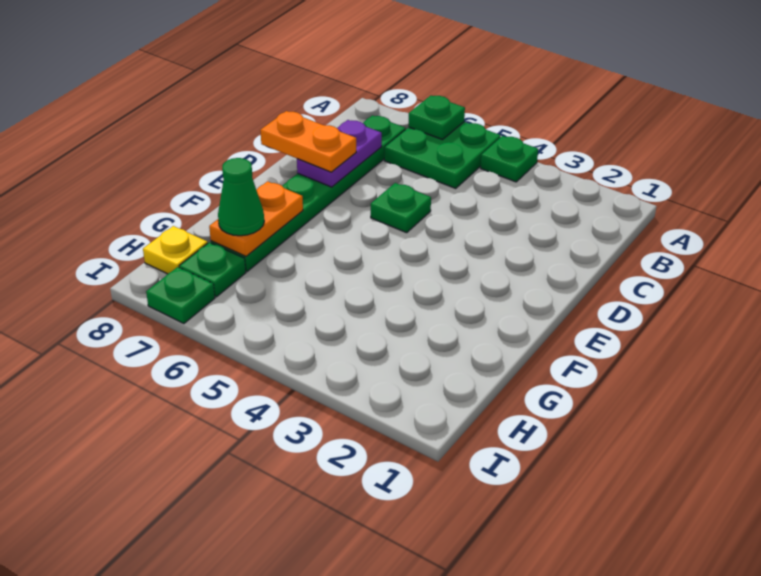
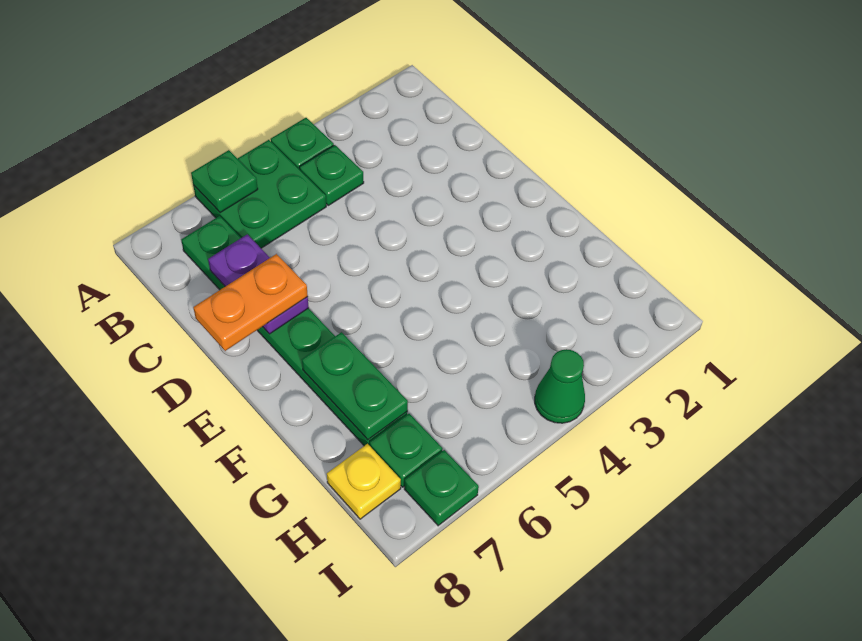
green 1x1 plate [371,183,431,233] -> green 1x1 plate moved to [300,145,364,205]
orange 1x2 plate [209,181,303,256] -> green 1x2 plate [302,332,408,440]
green 1x1 cone [218,158,264,236] -> green 1x1 cone moved to [535,349,585,423]

